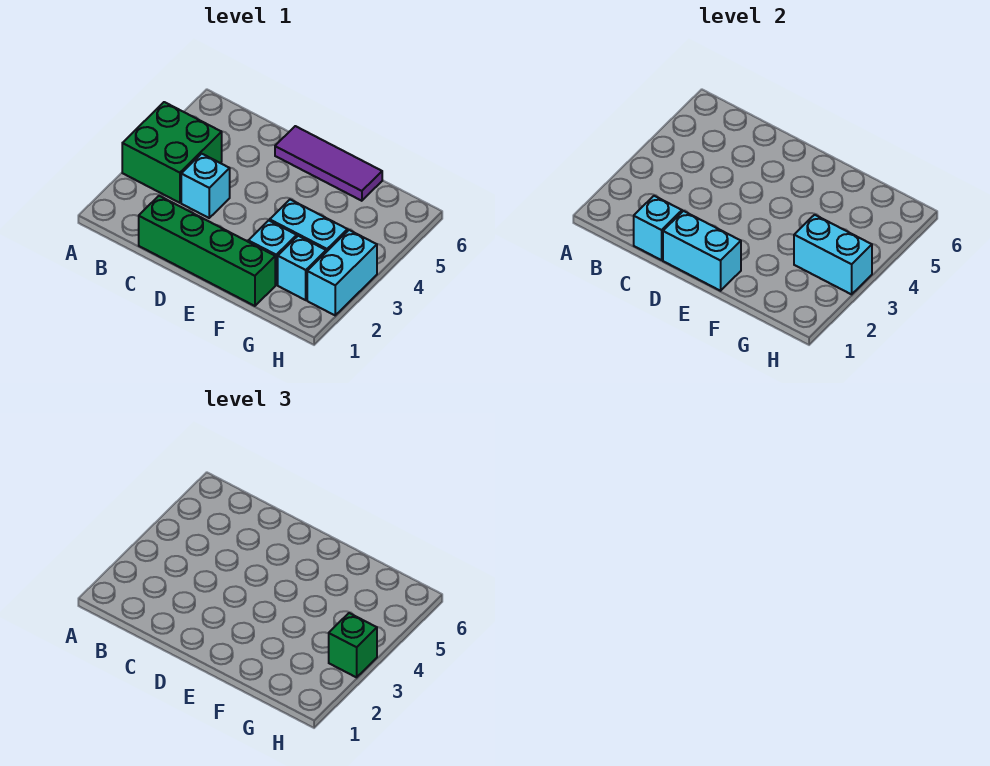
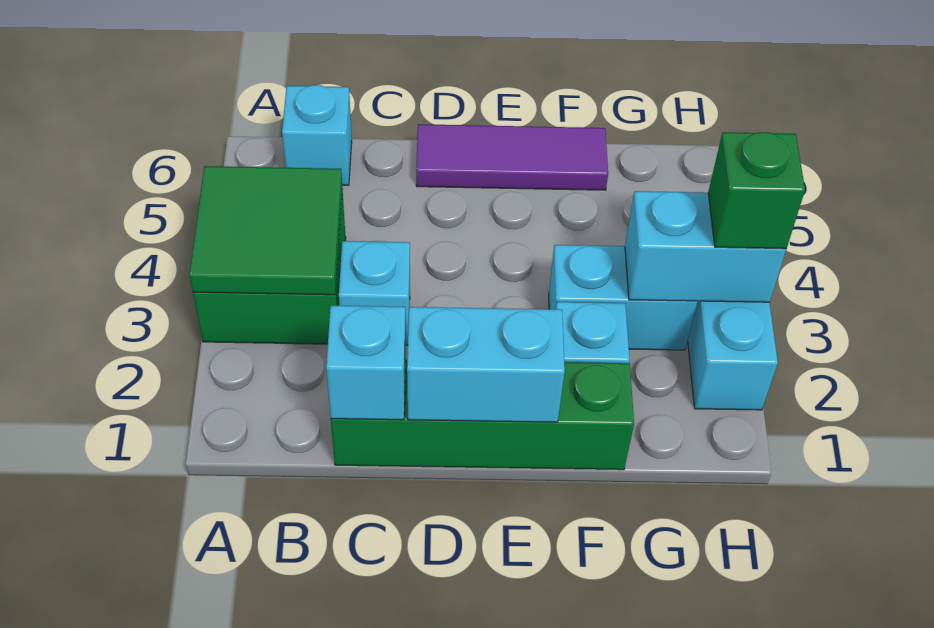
none -> green 2x2 tile [189,166,342,295]
cyan 1x1 brick [278,236,326,300] -> cyan 1x1 brick moved to [282,85,352,185]

